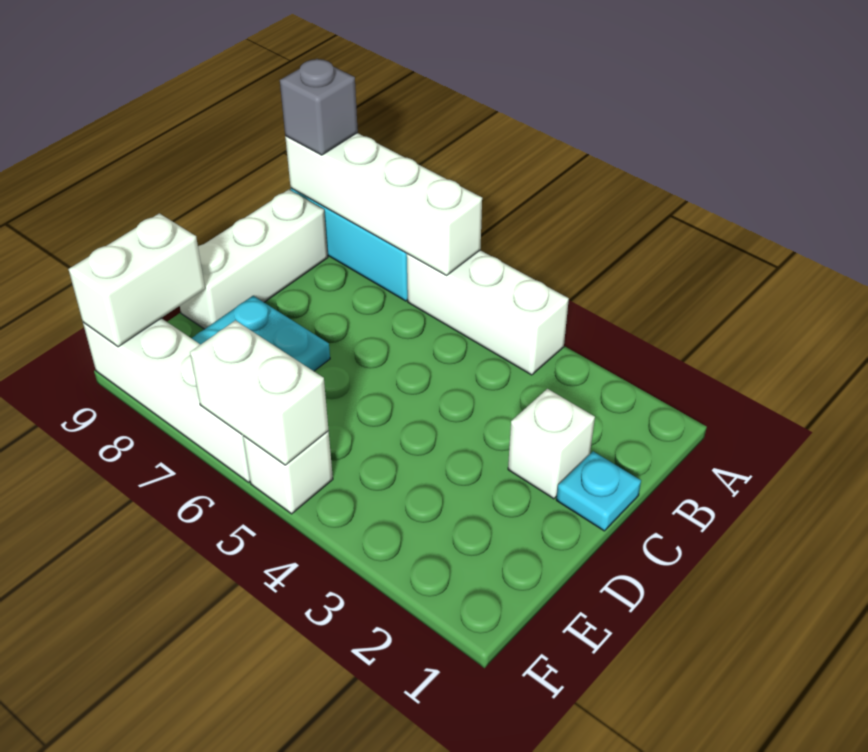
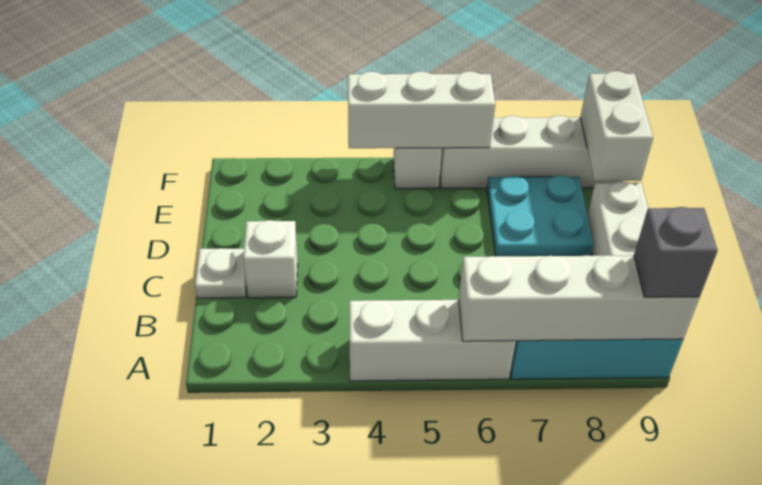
cyan 1x1 plate [556,451,641,531] -> white 1x1 plate [195,248,247,298]
white 1x2 brick [190,320,329,465] -> white 1x3 brick [348,71,495,148]

